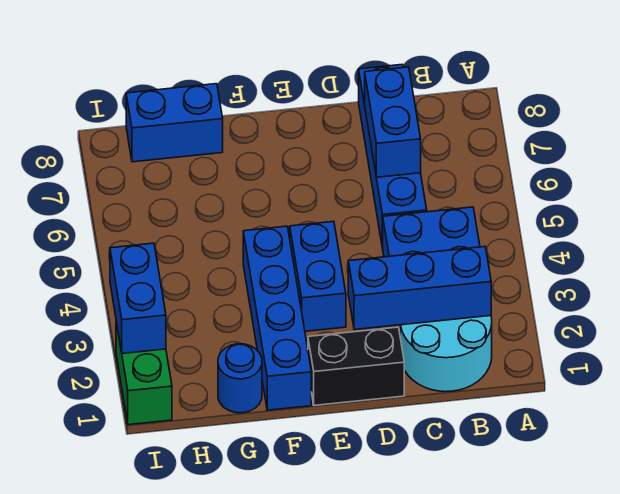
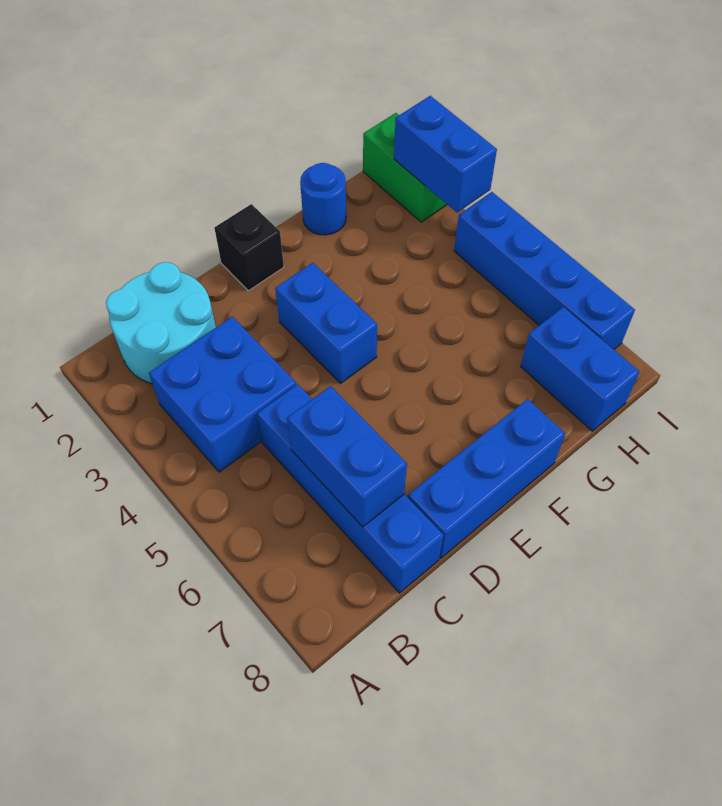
blue 1x3 brick [348,247,491,330] -> blue 1x3 brick moved to [408,399,565,558]
black 1x2 brick [308,327,404,405] -> black 1x1 brick [214,204,284,291]
blue 1x4 brick [243,226,311,410] -> blue 1x4 brick moved to [454,192,635,349]
blue 1x2 brick [126,84,223,162] -> blue 1x2 brick turned to [521,307,639,431]

